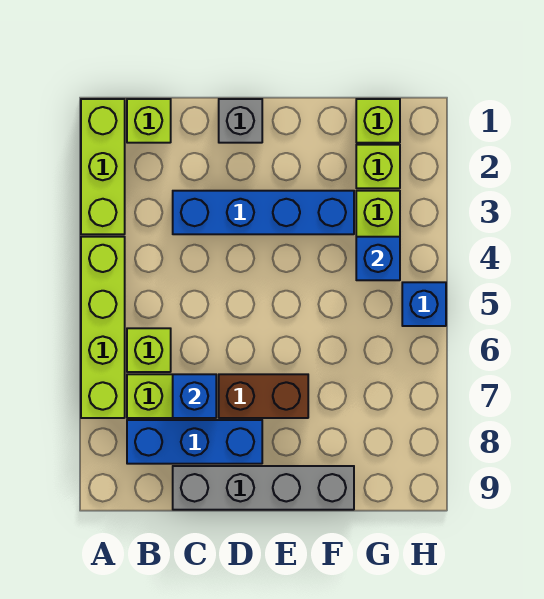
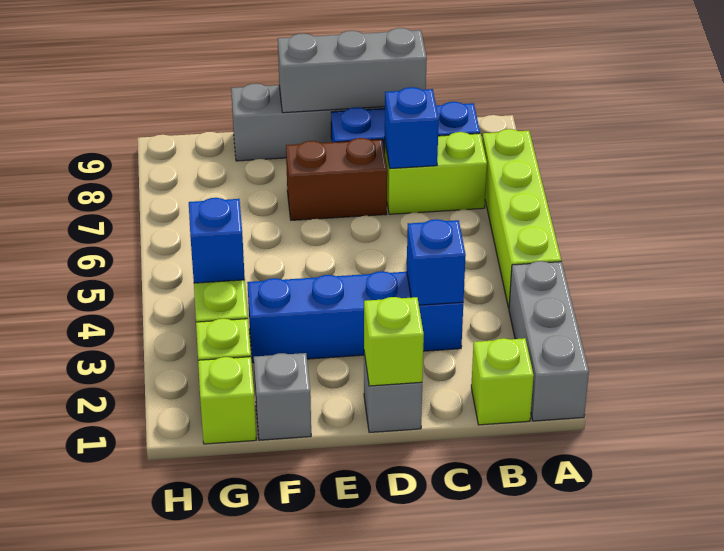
lime 1x3 brick [81,99,125,234] -> grey 1x3 brick [509,261,589,421]
lime 1x1 brick [127,328,171,372] -> lime 1x1 brick moved to [364,297,424,386]
none -> grey 1x3 brick [278,28,427,113]
none -> grey 1x1 brick [254,353,311,440]
blue 1x1 brick [402,282,446,326] -> blue 1x1 brick moved to [407,219,466,305]

